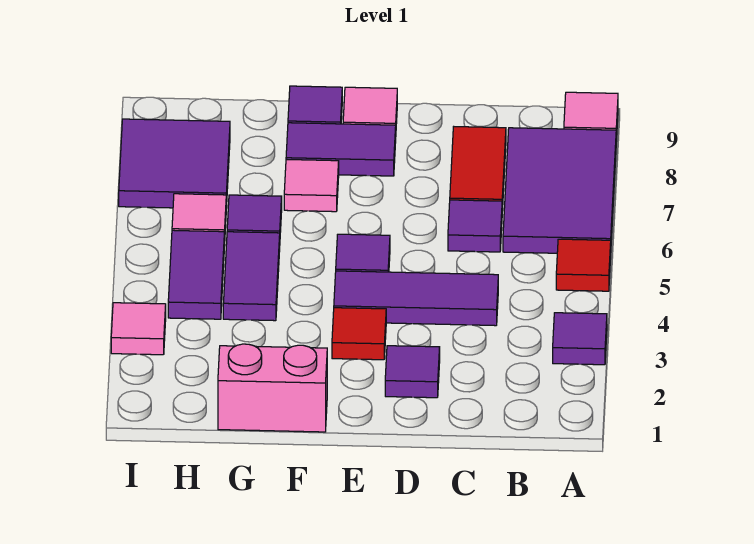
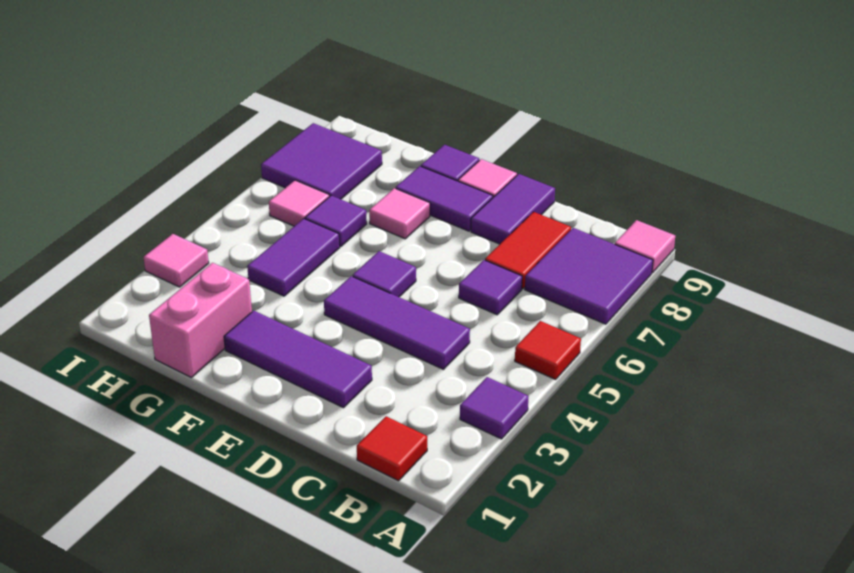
purple 2x3 tile [503,128,616,253] -> purple 2x2 tile [525,228,653,324]
purple 1x1 tile [385,346,440,398] -> purple 1x3 tile [224,310,372,408]
red 1x1 tile [332,308,386,360] -> red 1x1 tile moved to [357,416,427,481]
pink 1x2 brick [218,344,327,432] -> pink 1x2 brick turned to [149,263,252,377]
purple 1x2 tile [168,230,224,319] -> purple 1x2 tile moved to [471,174,555,244]

